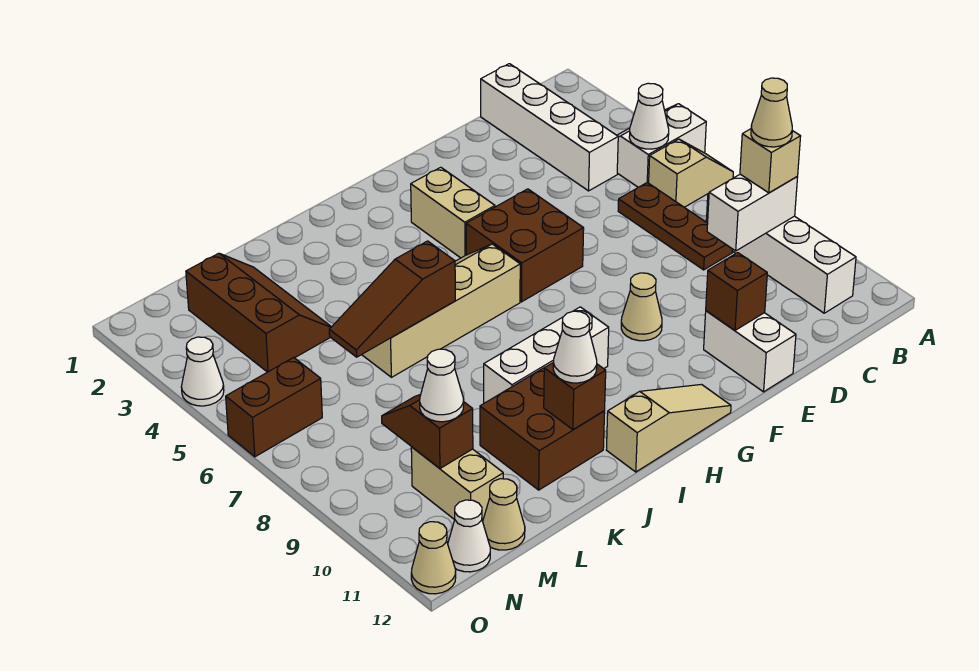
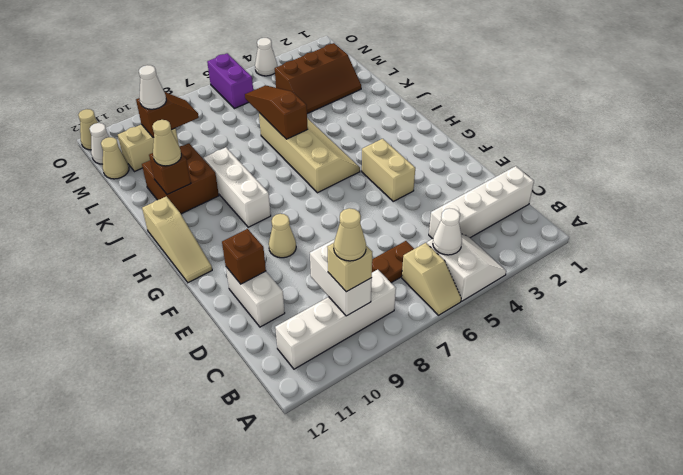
white 1x2 brick [704,311,796,392] -> white 1x2 brick turned to [226,267,285,327]
brown 2x2 brick [466,189,584,302] -> none
tan 1x2 brick [411,167,495,258] -> tan 1x2 brick turned to [362,139,415,201]
white 1x1 cone [553,311,597,383] -> tan 1x1 cone [152,120,181,166]
brown 1x2 brick [226,358,322,457] -> purple 1x2 brick [207,53,253,109]

